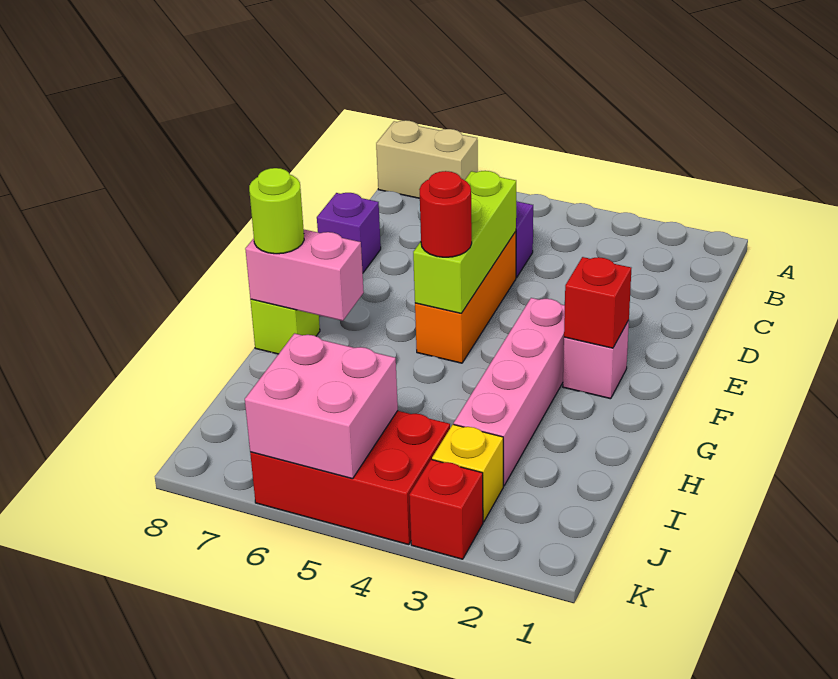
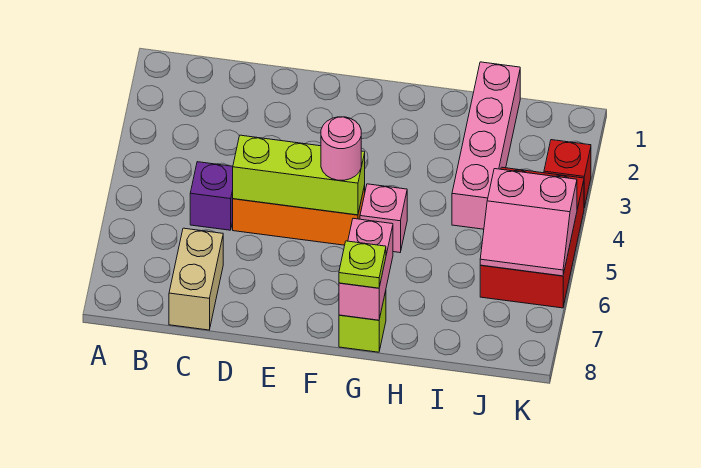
tan 1x2 brick [376,120,478,198] -> tan 1x2 brick moved to [169,228,223,330]
purple 1x1 brick [317,193,381,273] -> none
pink 1x1 brick [563,320,629,399] -> pink 1x1 brick moved to [360,184,407,252]
red 1x1 brick [564,257,631,348] -> none
pink 1x4 brick [454,298,565,486] -> pink 1x4 brick turned to [452,62,520,229]
red 1x1 round brick [419,171,472,257] -> pink 1x1 round brick [321,117,361,180]
lime 1x1 round brick [249,168,304,254] -> lime 1x1 plate [339,241,386,288]
yellow 1x1 brick [432,424,503,522] -> none
pink 2x2 brick [245,333,398,479] -> pink 2x2 slope [480,169,577,276]

